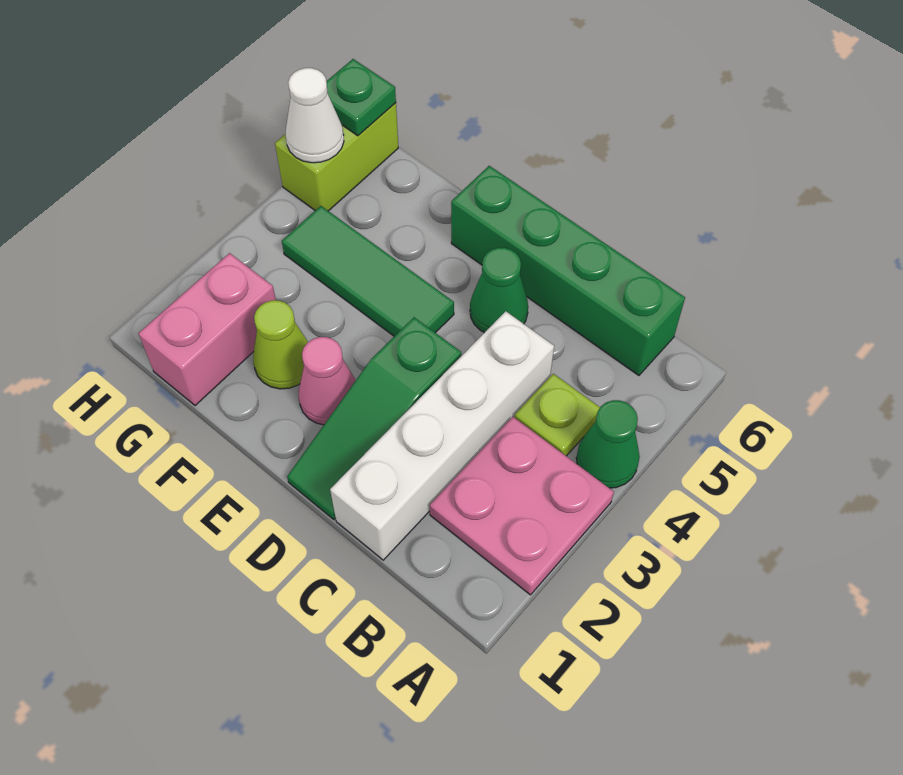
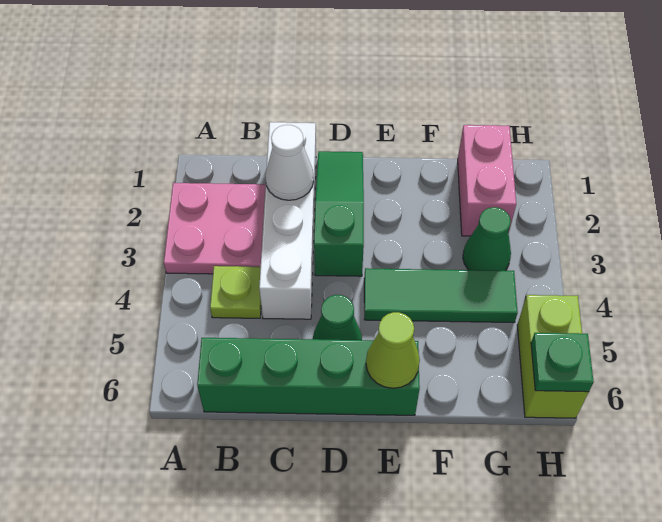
green 1x1 cone [576,400,640,488] -> green 1x1 cone moved to [463,207,511,271]
pink 1x1 cone [298,337,356,425] -> none
lime 1x1 cone [253,300,308,389] -> lime 1x1 cone moved to [366,312,420,388]
white 1x1 cone [286,68,344,163] -> white 1x1 cone moved to [265,125,314,200]

